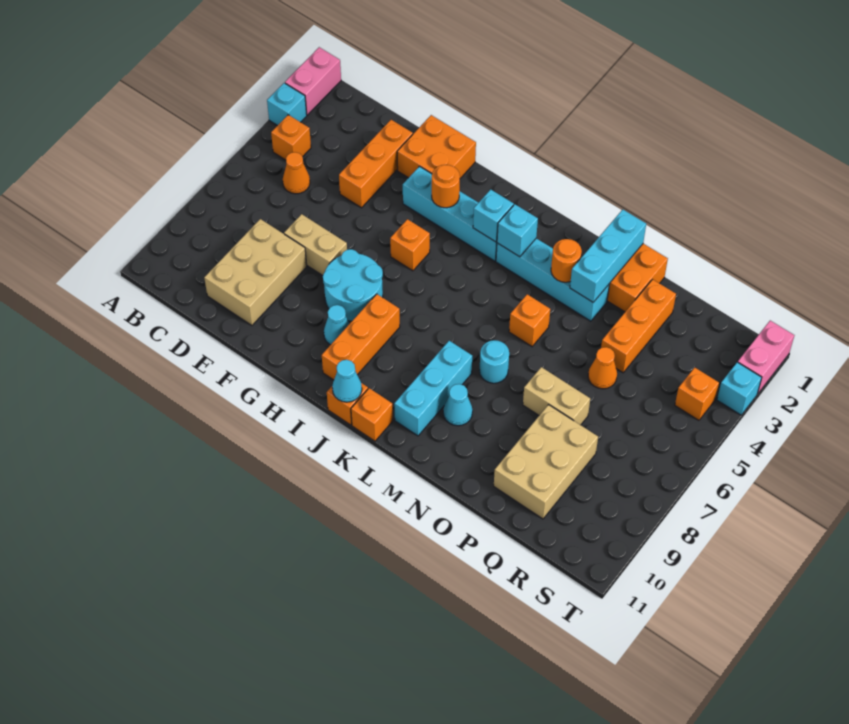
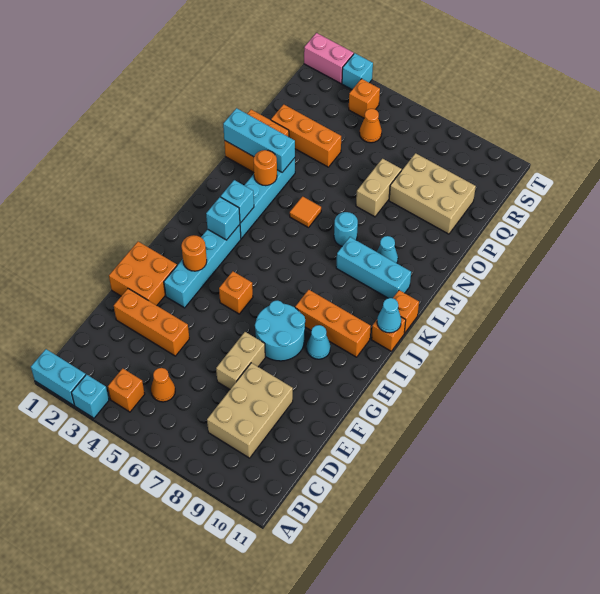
pink 1x2 brick [285,47,341,115] -> cyan 1x2 brick [31,349,86,405]
tan 2x3 brick [204,219,307,325] -> tan 2x3 brick turned to [207,363,293,458]
orange 1x1 brick [509,294,550,346] -> orange 1x1 tile [290,196,321,228]
orange 1x1 cone [588,347,617,389] -> orange 1x1 cone moved to [360,109,382,143]

